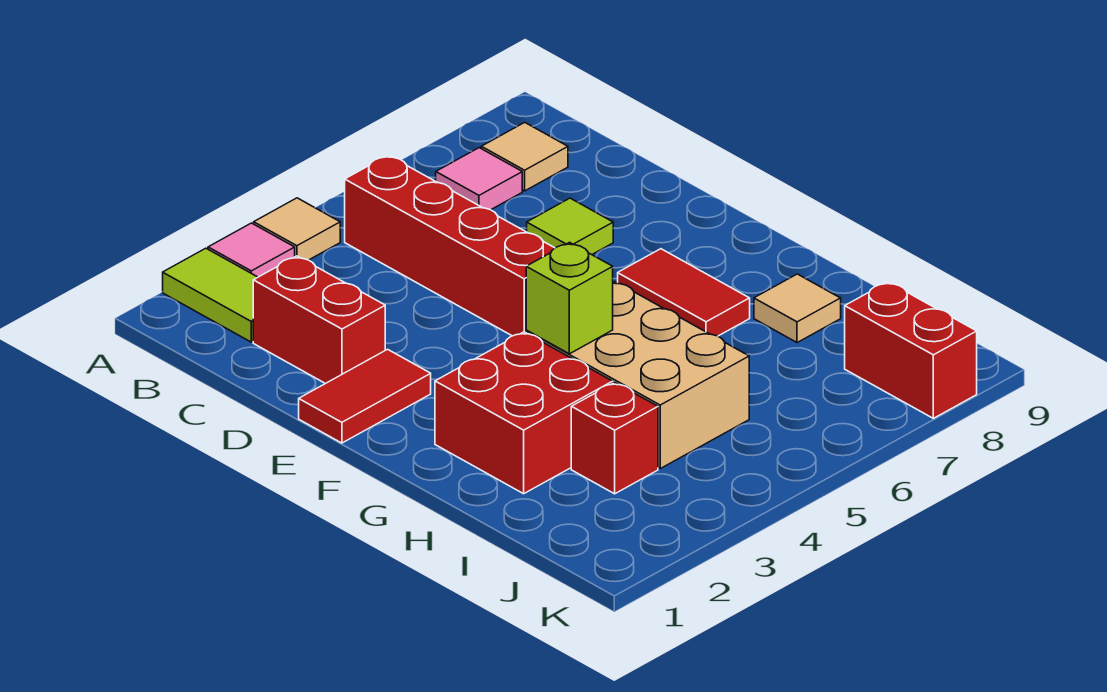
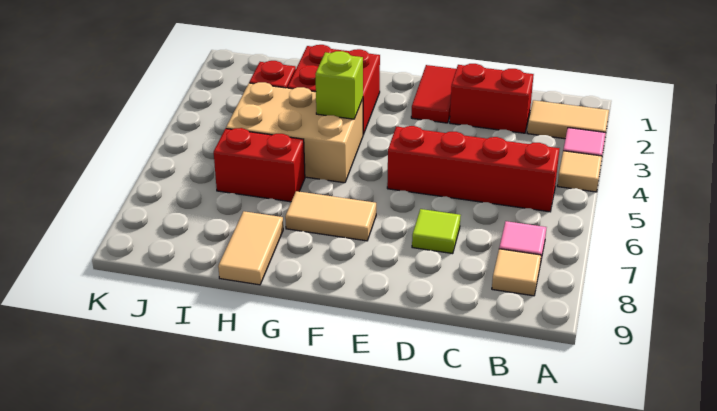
lime 1x2 tile [163,248,258,342] -> tan 1x2 tile [527,100,609,139]
red 1x2 tile [618,249,750,336] -> tan 1x2 tile [285,191,376,241]
tan 1x1 tile [754,274,841,343] -> tan 1x2 tile [218,211,283,285]
red 1x2 brick [845,282,977,418] -> red 1x2 brick moved to [214,128,305,202]

